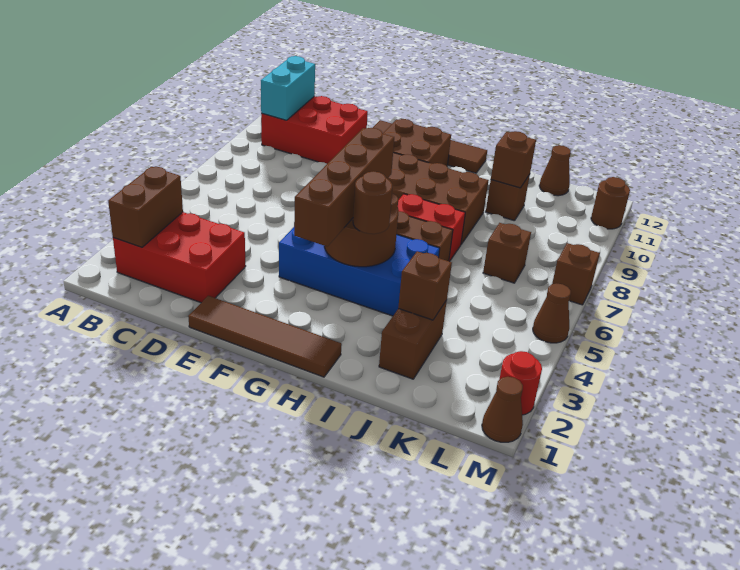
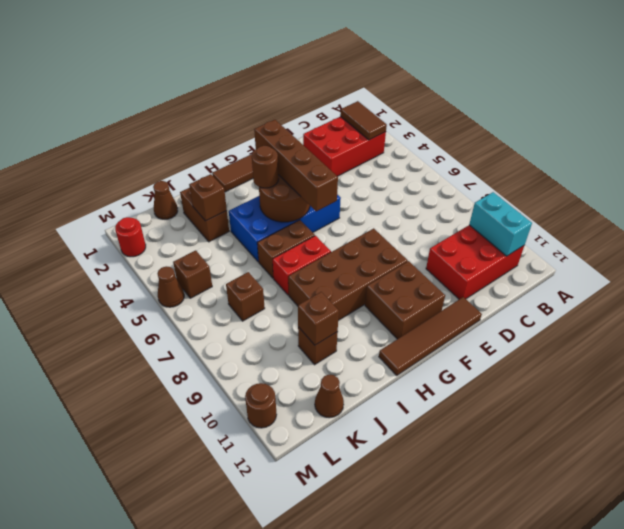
brown 1x2 brick [108,167,183,247] -> brown 1x2 tile [340,101,387,140]
brown 1x1 cone [482,377,523,442] -> brown 1x1 cone moved to [153,181,178,219]
brown 1x1 brick [552,243,600,305] -> brown 1x1 brick moved to [173,250,212,298]

